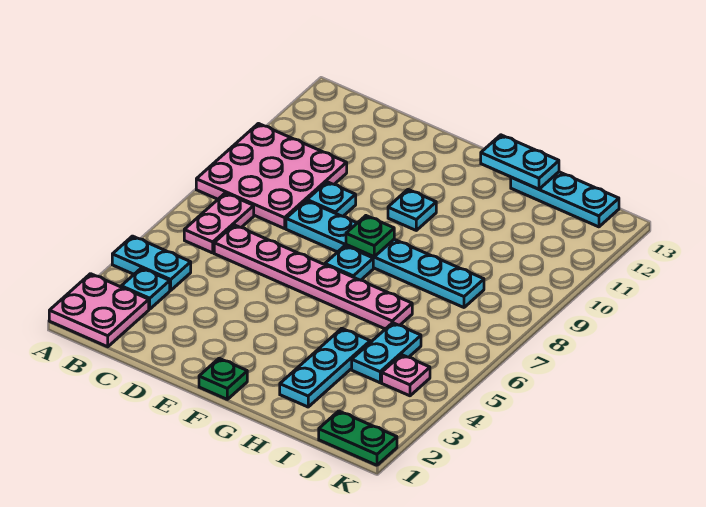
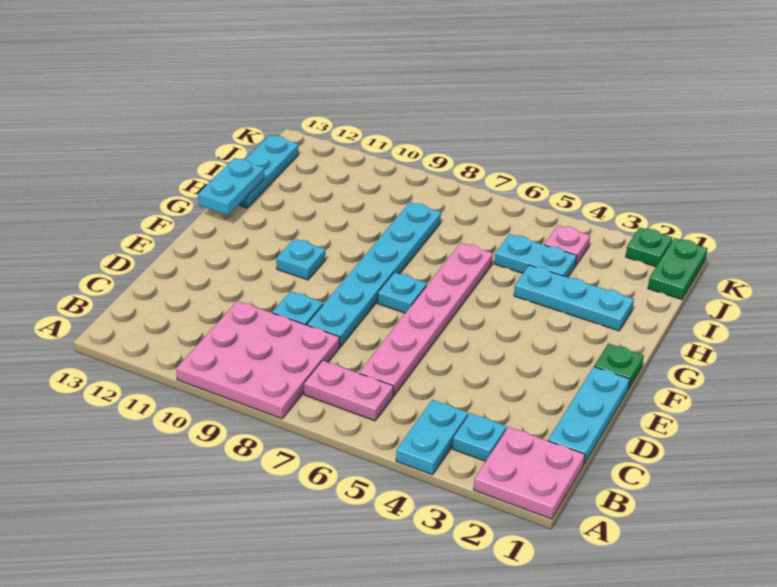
none -> cyan 1x3 plate [548,367,630,464]
green 1x1 plate [346,216,394,257] -> green 1x1 plate moved to [626,227,672,267]

